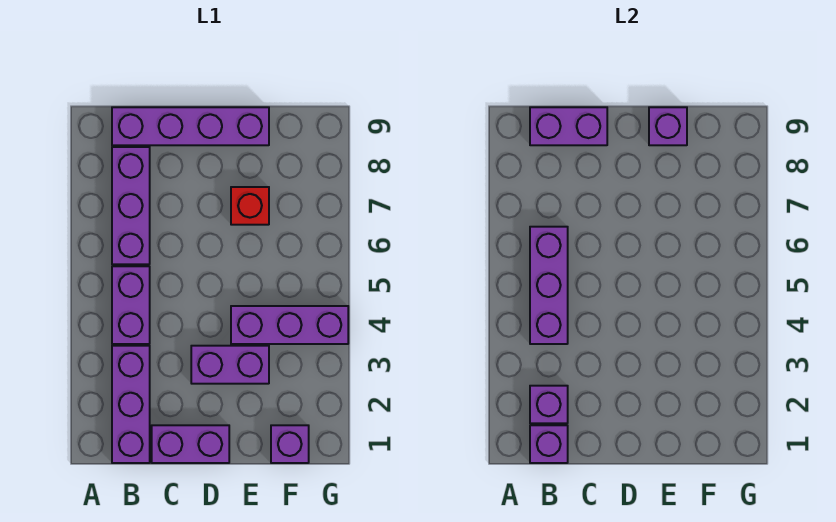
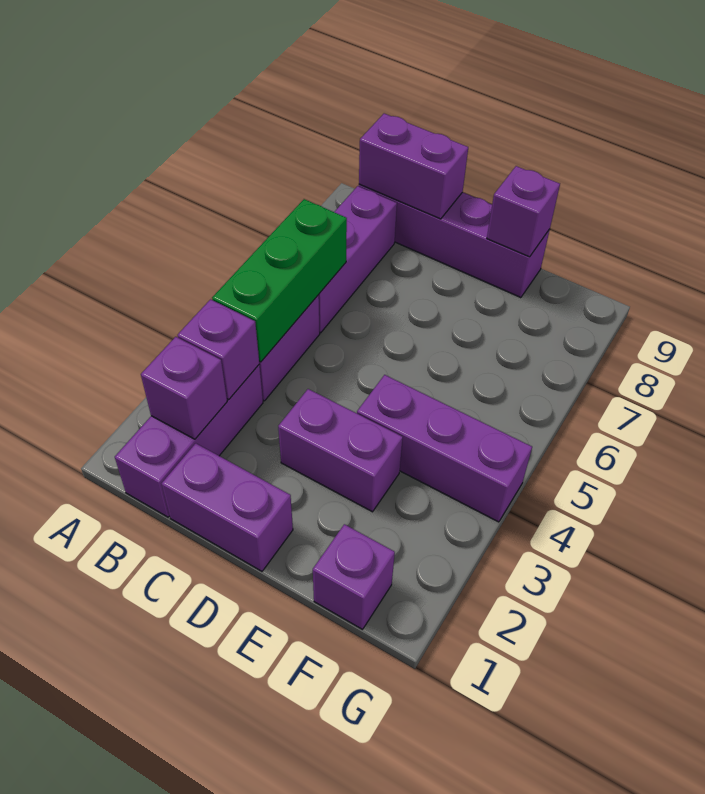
purple 1x1 brick [530,425,568,463] -> purple 1x1 brick moved to [178,299,259,399]
purple 1x3 brick [530,227,568,344] -> green 1x3 brick [212,199,347,362]
red 1x1 brick [231,187,269,225] -> none

